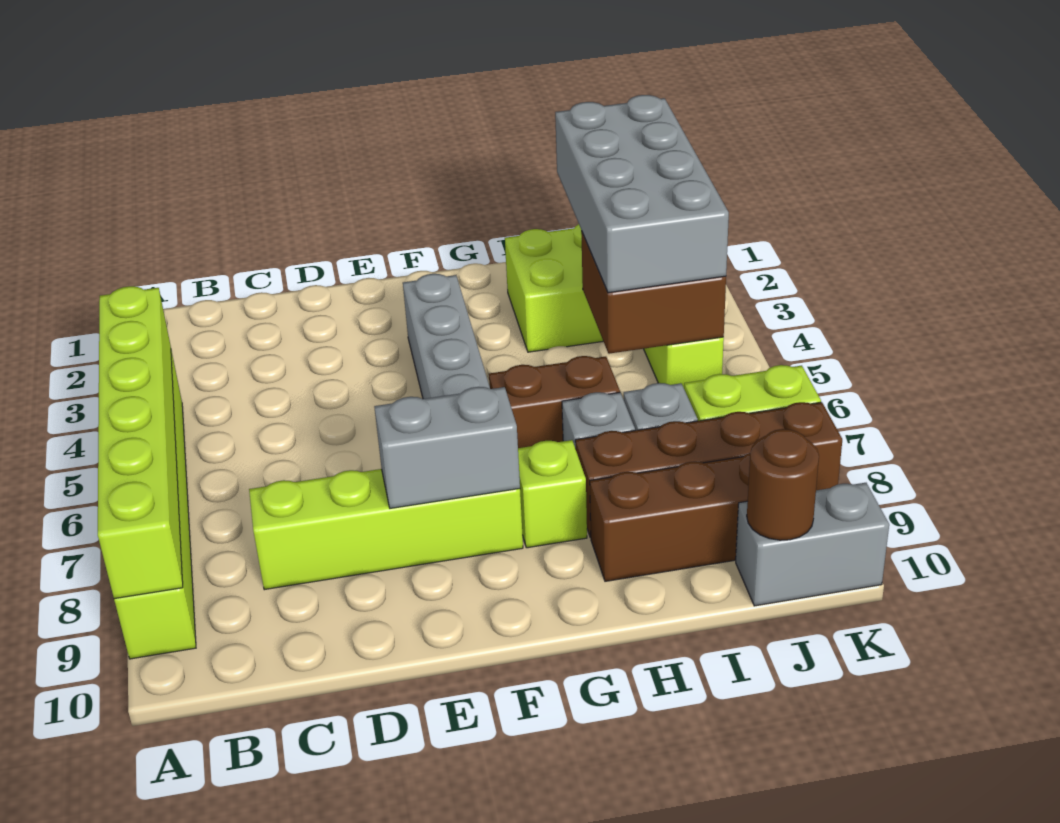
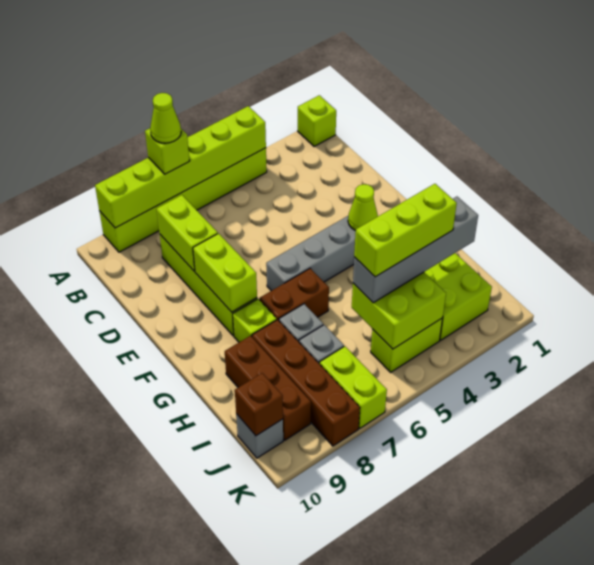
none -> lime 1x1 brick [298,95,336,147]
none -> lime 1x1 brick [145,128,189,174]
none -> lime 1x1 cone [150,93,181,143]
none -> lime 1x2 brick [157,195,218,271]
grey 1x2 brick [374,387,520,508] -> lime 1x2 brick [193,233,257,312]
none -> lime 1x1 cone [348,184,378,231]
brown 1x2 brick [489,356,620,448] -> brown 1x2 brick turned to [259,268,329,320]
grey 2x4 brick [555,95,729,293] -> grey 1x4 brick [353,197,478,303]
none -> lime 1x3 brick [354,184,457,277]
brown 2x2 brick [581,231,726,354] -> lime 2x2 brick [352,272,446,349]
grey 1x2 brick [736,483,889,606] -> grey 1x1 brick [236,414,283,458]
brown 1x1 round brick [747,429,819,540] -> brown 1x1 brick [235,373,283,436]

